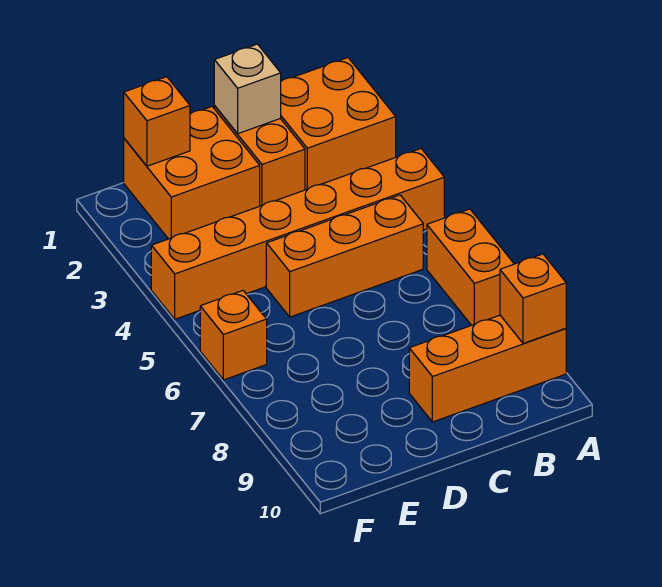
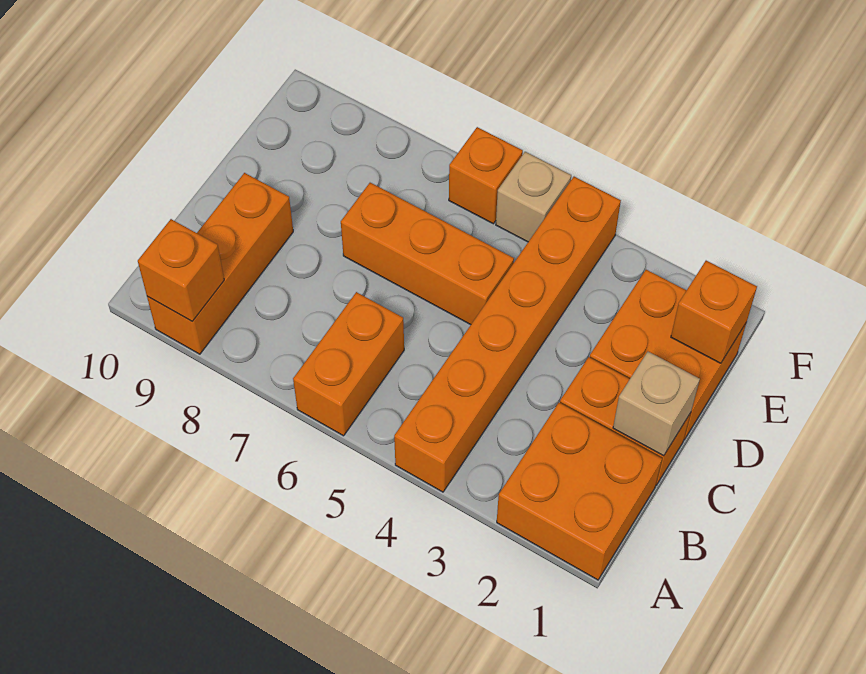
orange 1x2 brick [427,209,514,325] -> orange 1x2 brick turned to [293,292,404,436]
orange 1x3 brick [266,195,423,317] -> orange 1x3 brick turned to [341,183,514,325]
none -> tan 1x1 brick [496,152,571,242]

